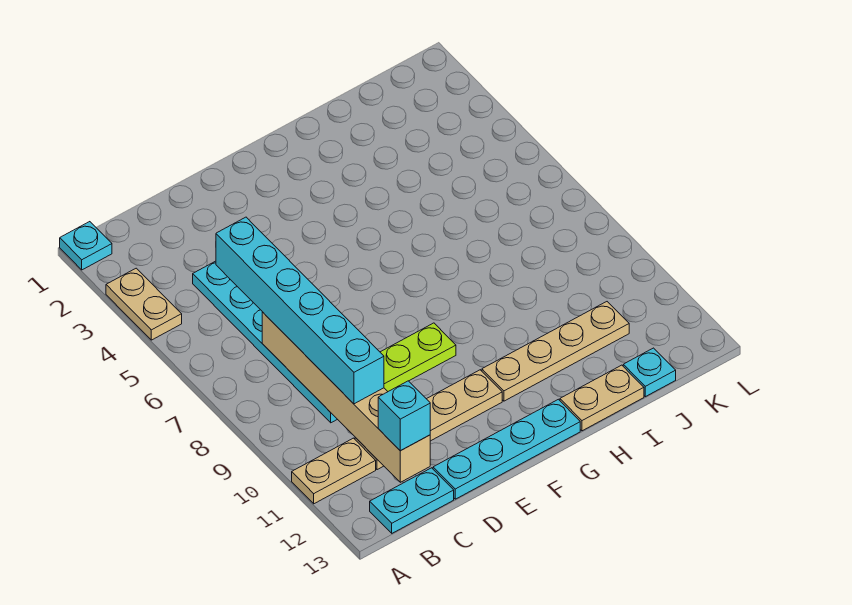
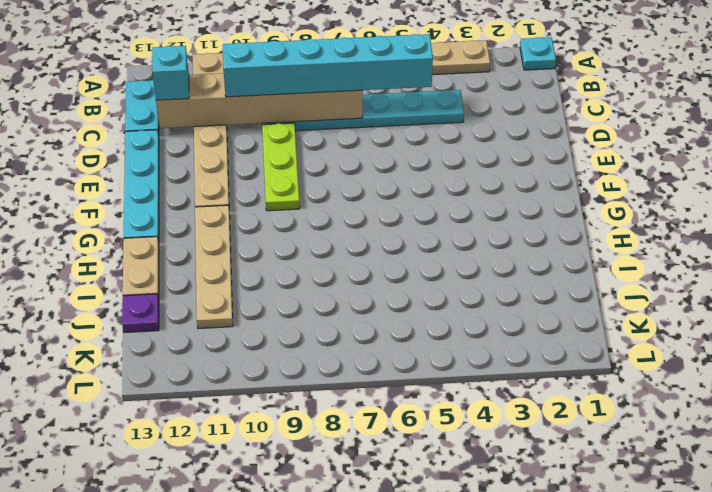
cyan 1x1 plate [623,348,676,397] -> purple 1x1 plate [122,294,159,333]

